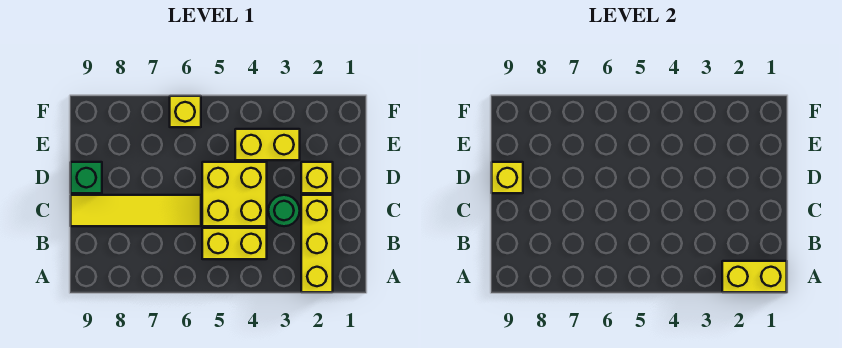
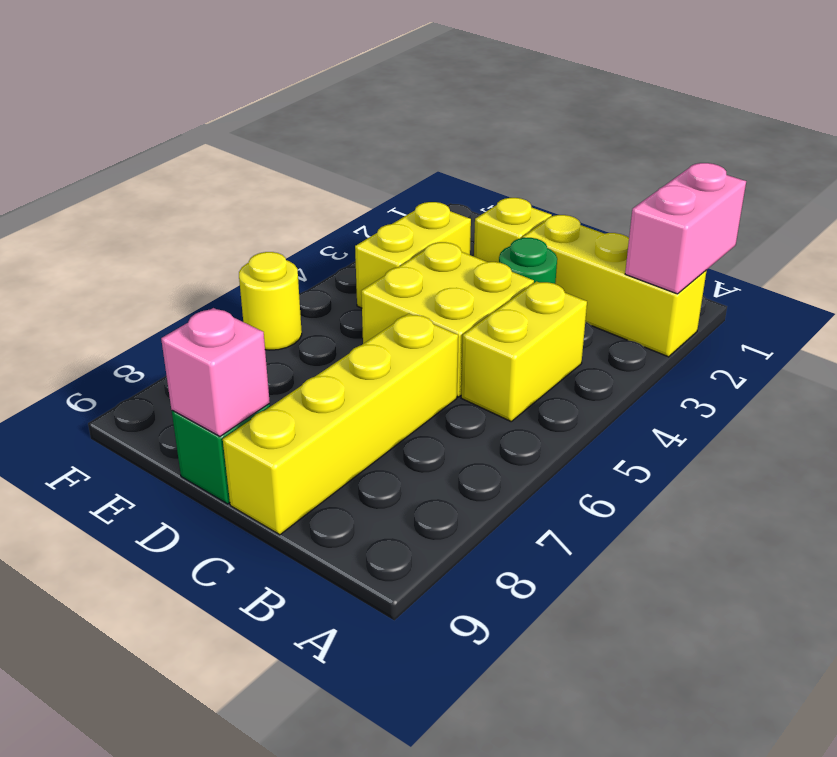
yellow 1x2 brick [722,261,787,292] -> pink 1x2 brick [625,163,746,294]
yellow 1x4 tile [71,195,201,226] -> yellow 1x4 brick [223,313,458,535]
yellow 1x1 brick [492,162,523,193] -> pink 1x1 brick [161,308,270,436]
yellow 1x1 brick [170,96,201,127] -> yellow 1x1 round brick [239,252,302,350]

